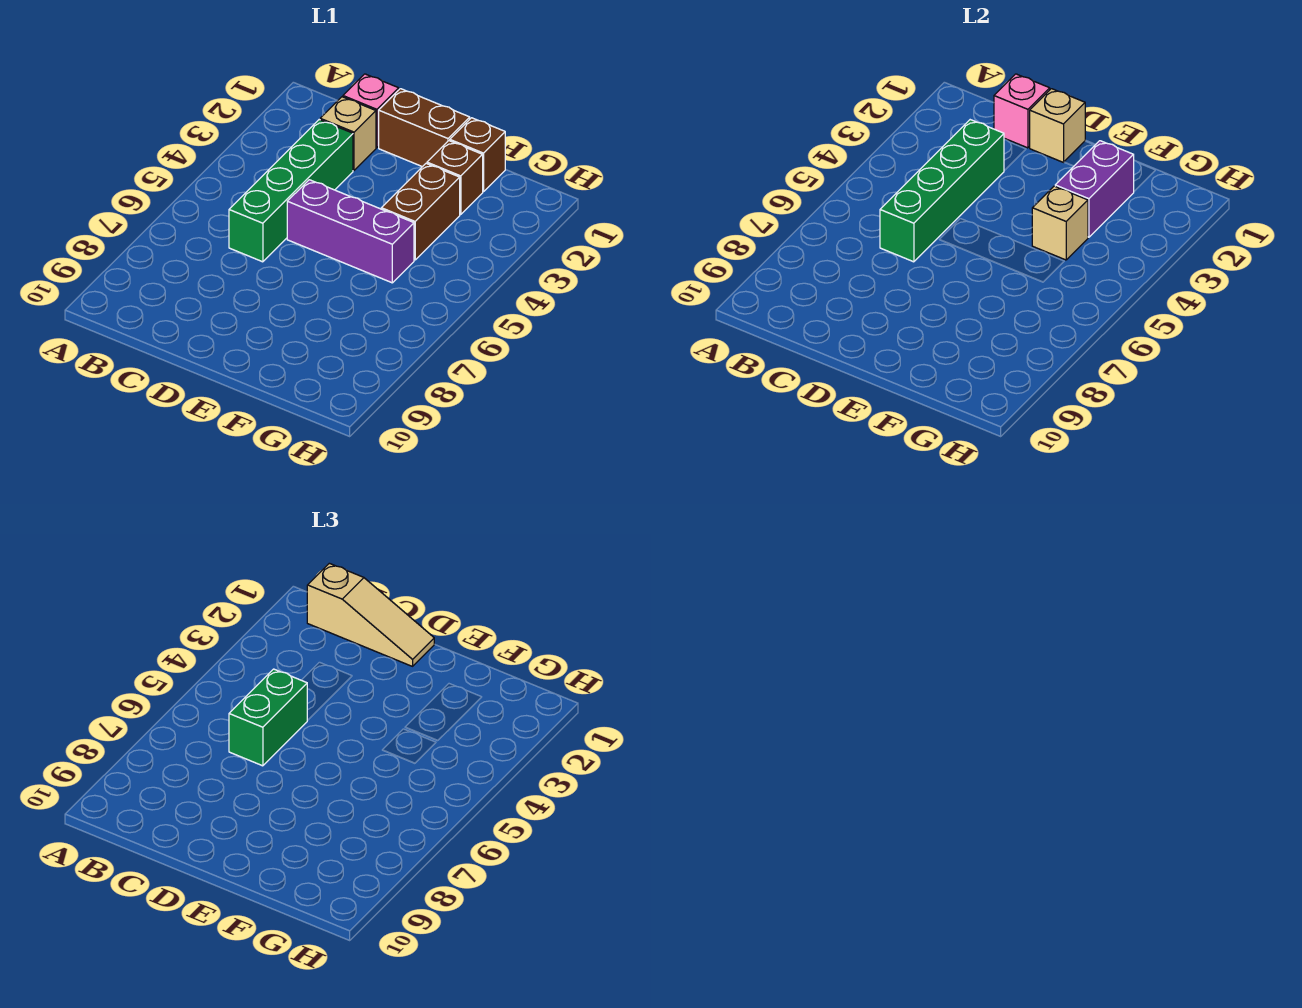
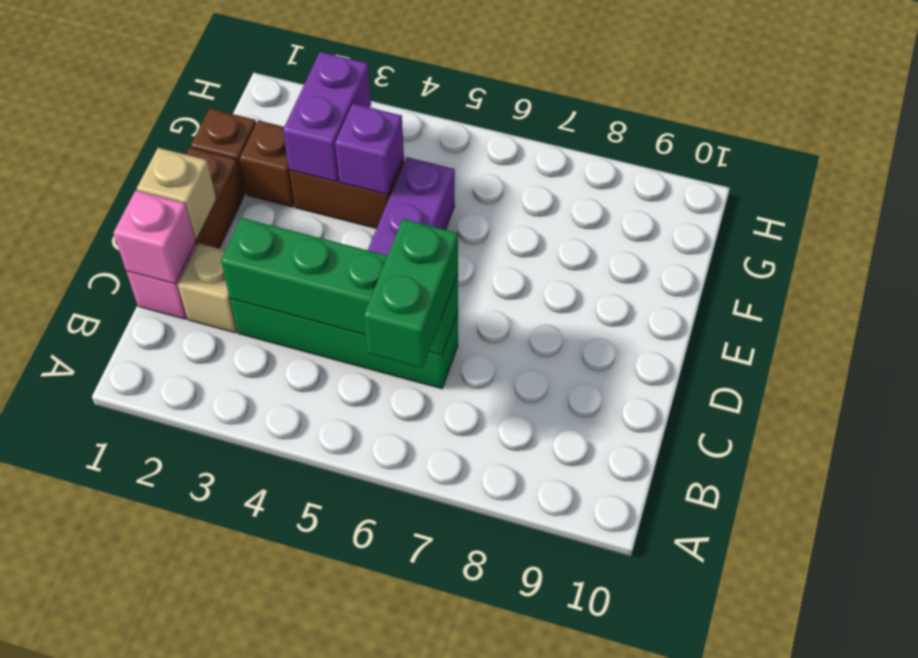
tan 1x3 slope [307,563,434,666] -> none
green 1x2 brick [229,669,307,766] -> green 1x2 brick turned to [364,219,458,368]
purple 1x2 brick [1055,141,1134,237] -> purple 1x2 brick turned to [283,52,371,182]
tan 1x1 brick [1032,186,1088,260] -> purple 1x1 brick [335,104,404,195]

